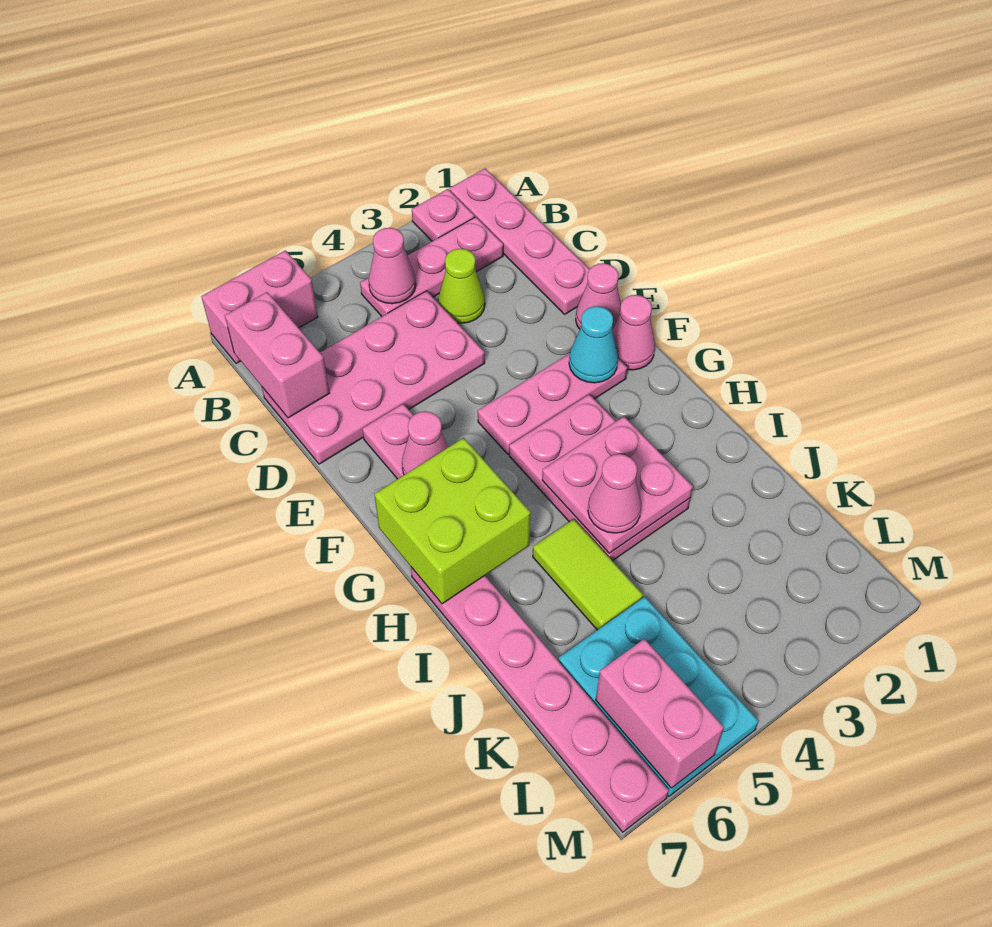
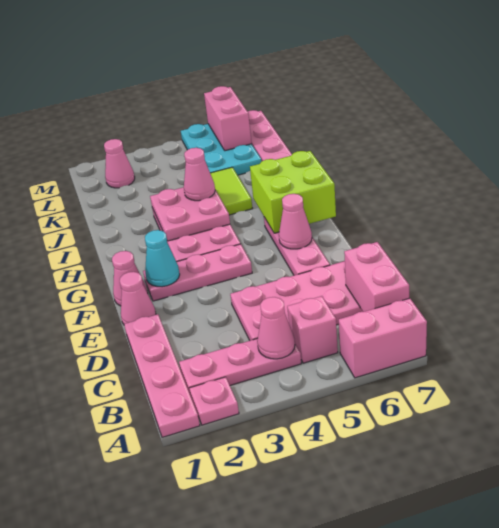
none -> pink 1x1 brick [287,296,338,363]
lime 1x1 cone [438,249,485,323] -> none
none -> pink 1x1 cone [104,139,135,188]

